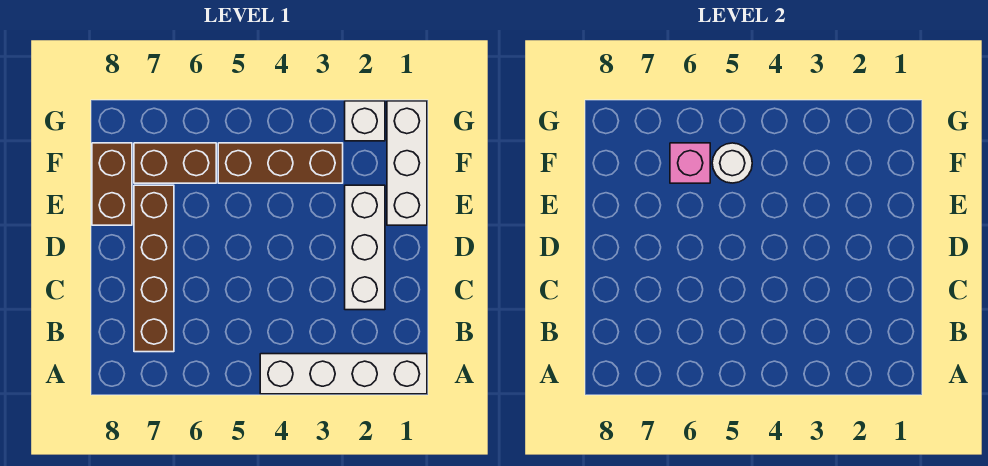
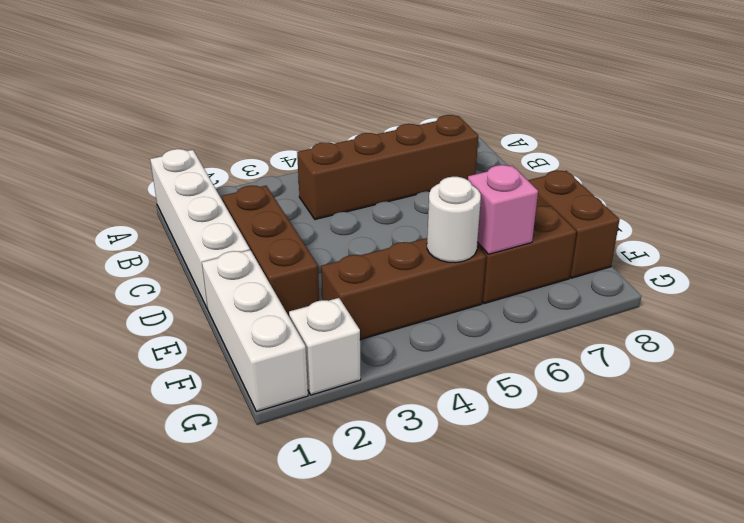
white 1x4 brick [260,354,427,394] -> white 1x4 brick turned to [150,149,250,309]
brown 1x4 brick [134,185,174,352] -> brown 1x4 brick turned to [297,115,478,219]
white 1x3 brick [345,185,385,310] -> brown 1x3 brick [222,185,319,316]

